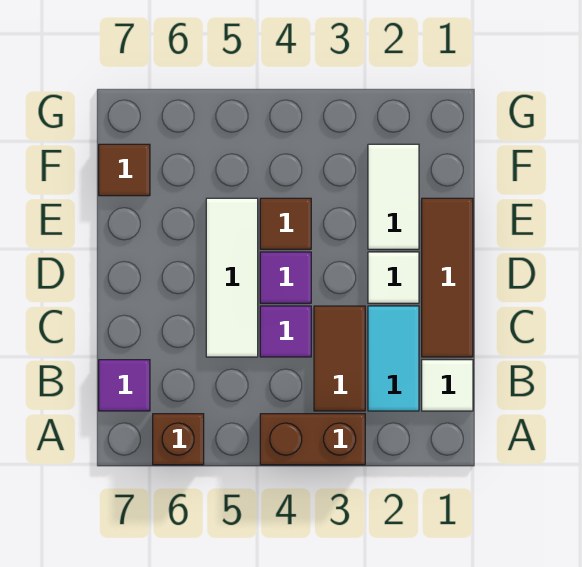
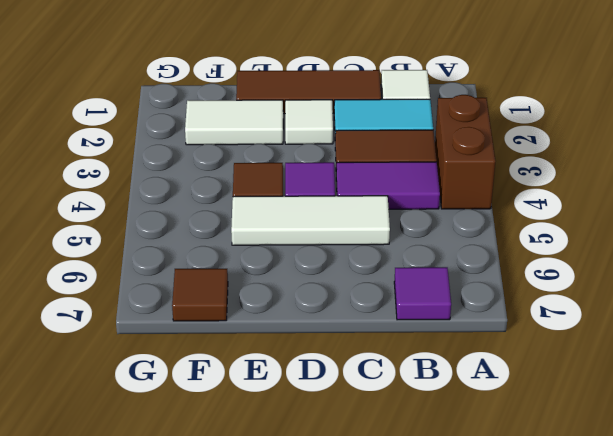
brown 1x1 brick [153,414,204,465] -> none
purple 1x1 tile [260,306,311,357] -> purple 1x2 tile [336,162,440,209]

